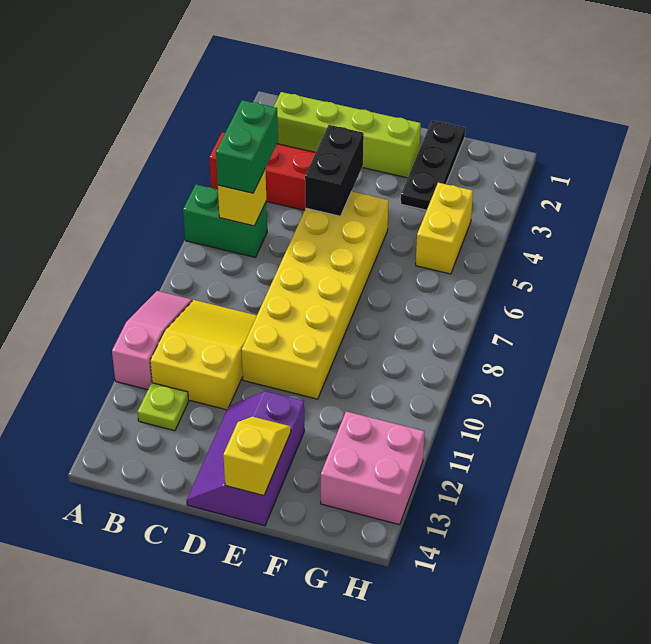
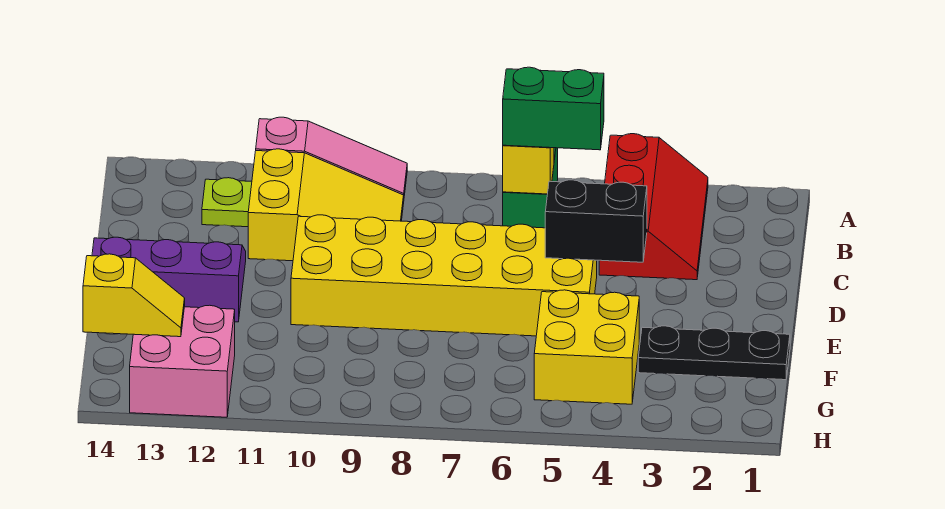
lime 1x4 brick [274,92,421,178] -> none
yellow 1x2 slope [223,417,291,496] -> yellow 1x2 slope moved to [83,254,185,337]
yellow 1x2 brick [416,183,473,274] -> yellow 2x2 brick [534,290,639,404]

